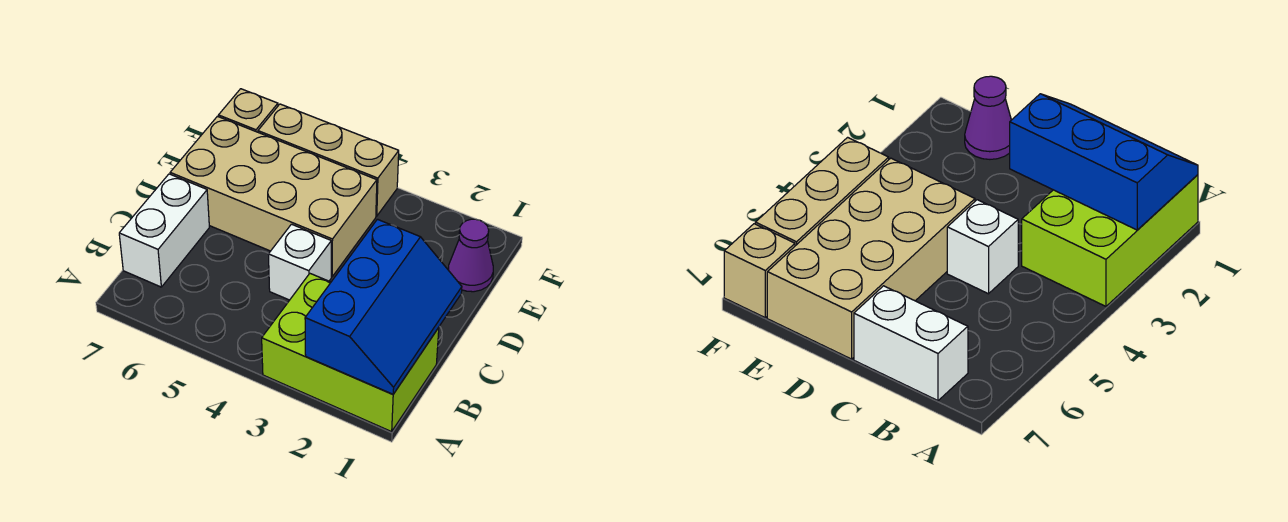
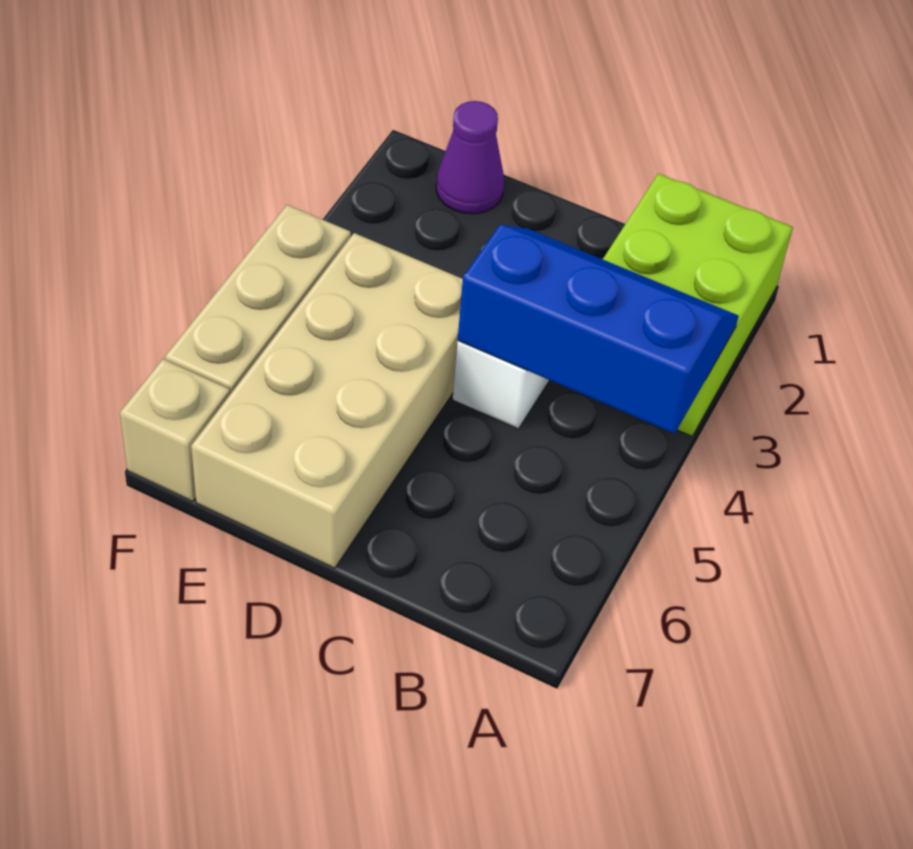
blue 2x3 slope [305,219,462,394] -> blue 2x3 slope moved to [458,225,739,434]
white 1x2 brick [119,174,209,287] -> none

